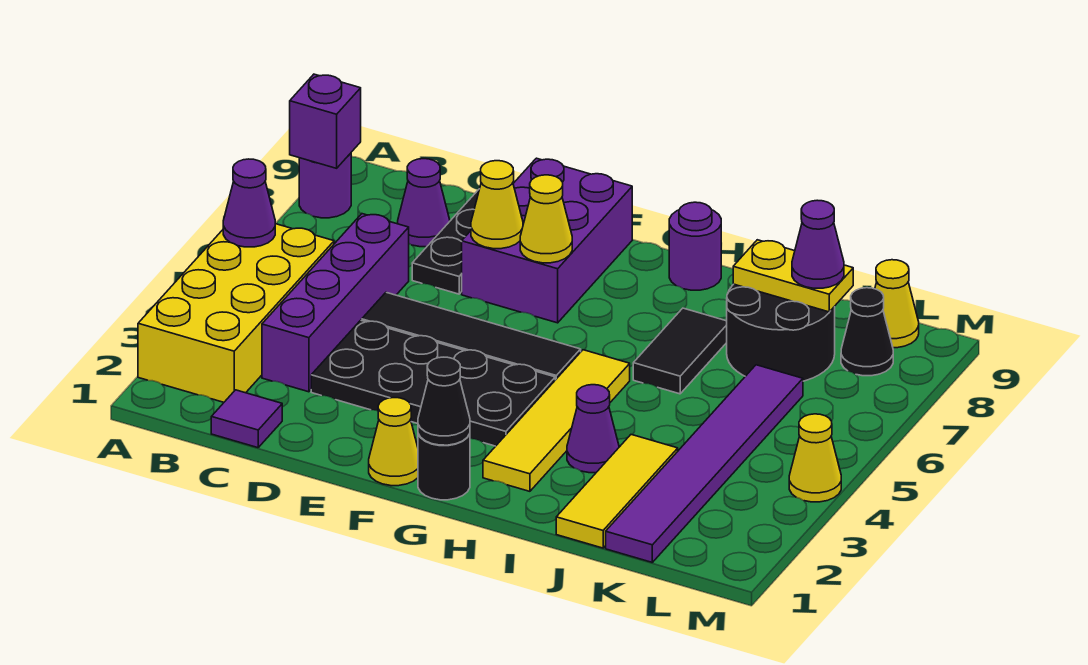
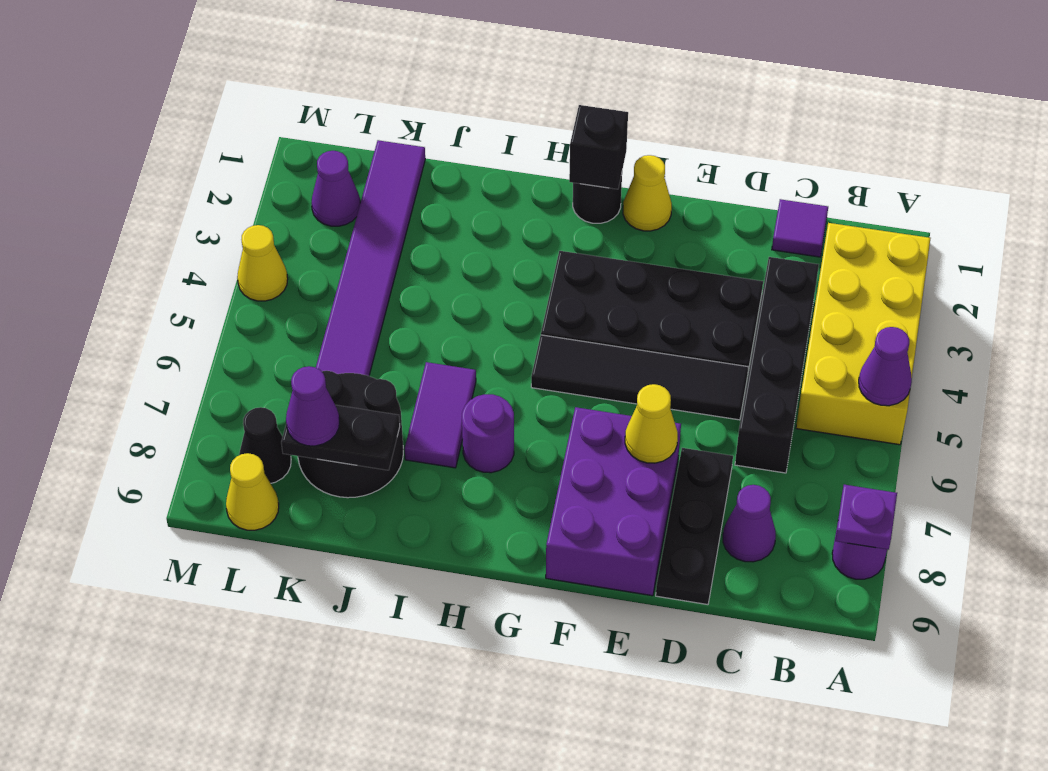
purple 1x1 brick [290,74,361,168] -> purple 1x1 plate [835,485,897,550]
purple 1x4 brick [262,214,409,392] -> black 1x4 brick [735,257,819,473]
yellow 1x1 cone [520,175,572,263] -> none
black 1x1 cone [418,357,470,445] -> black 1x1 brick [569,105,628,189]
yellow 1x4 tile [483,350,630,491] -> none
purple 1x1 round brick [669,202,721,290] -> purple 1x1 round brick moved to [462,394,514,473]
purple 1x1 cone [567,385,619,473] -> purple 1x1 cone moved to [311,151,360,226]
black 1x2 tile [633,308,727,394] -> purple 1x2 tile [405,362,476,468]
yellow 1x3 tile [556,435,678,548] -> none
yellow 1x2 plate [733,240,853,312] -> black 1x2 plate [281,405,400,470]

